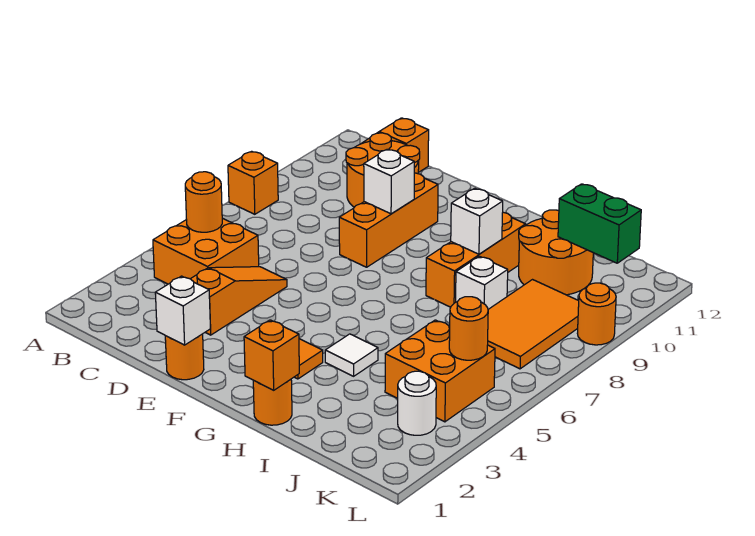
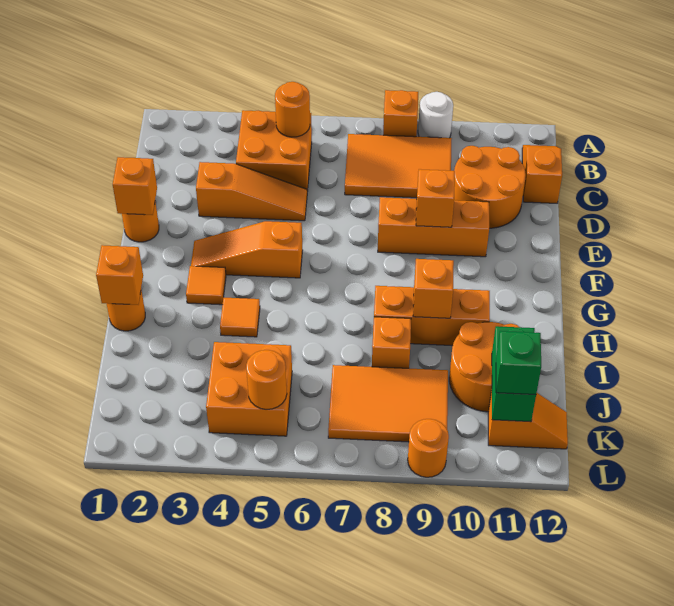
none -> orange 2x3 tile [345,134,452,198]
white 1x1 brick [155,276,210,345] -> orange 1x1 brick [113,157,157,215]
white 1x1 brick [364,149,414,214] -> orange 1x1 brick [416,169,455,227]
none -> orange 1x3 slope [191,221,303,278]
white 1x1 tile [325,334,378,376] -> orange 1x1 tile [220,297,260,337]
white 1x1 brick [451,188,503,254] -> orange 1x1 brick [413,259,454,318]
white 1x1 brick [456,256,508,309] -> orange 1x1 brick [372,317,411,368]
white 1x1 round brick [398,371,436,435] -> white 1x1 round brick moved to [418,92,453,138]
none -> orange 1x2 slope [488,390,568,449]
none -> green 1x1 brick [496,331,541,395]

